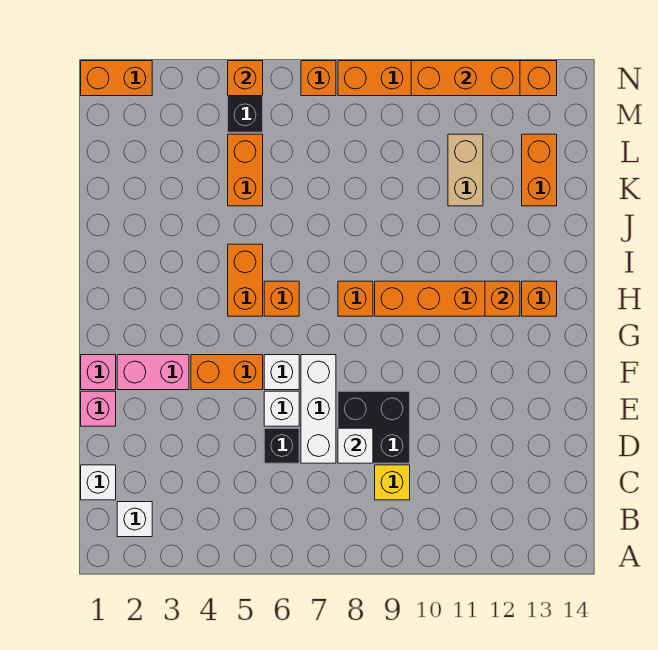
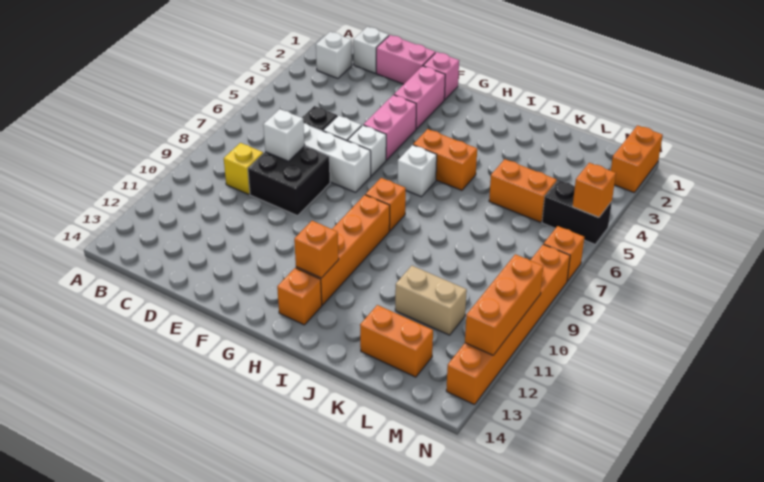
pink 1x1 brick [81,391,116,426] -> pink 1x2 brick [376,35,435,84]
orange 1x2 brick [191,355,263,390] -> pink 1x2 brick [363,95,416,160]
orange 1x1 brick [264,281,299,316] -> white 1x1 brick [398,145,437,197]

